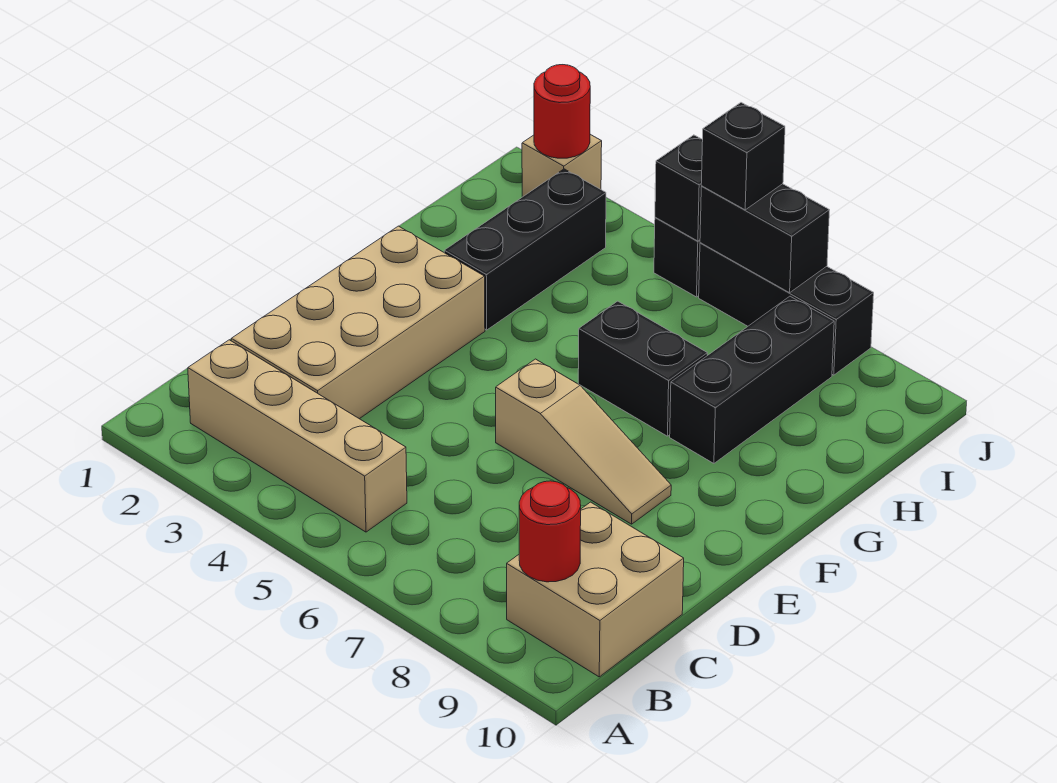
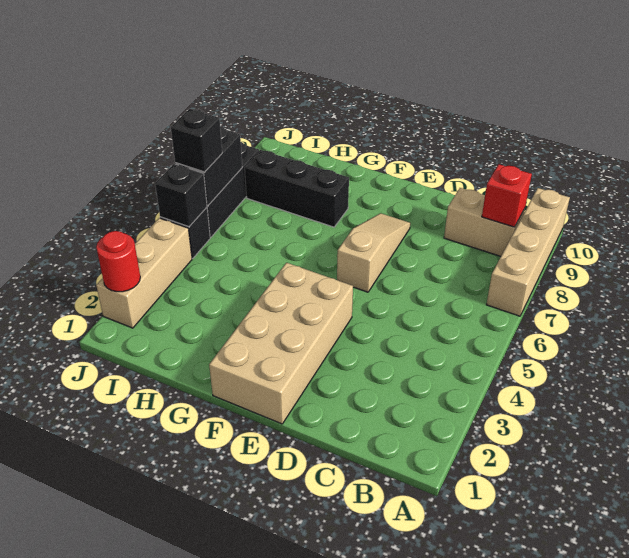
tan 1x4 brick [188,340,407,532] -> tan 1x4 brick moved to [486,188,570,316]
tan 2x2 brick [507,502,684,677] -> tan 1x2 brick [444,188,525,256]
red 1x1 round brick [519,481,581,582] -> red 1x1 brick [482,164,532,227]
tan 2x4 brick [231,226,485,419] -> tan 2x4 brick turned to [209,263,353,424]
black 1x3 brick [444,169,606,330] -> none
black 1x2 brick [578,301,707,436] -> none
tan 1x1 brick [522,134,602,197] -> tan 1x3 brick [96,218,192,328]

